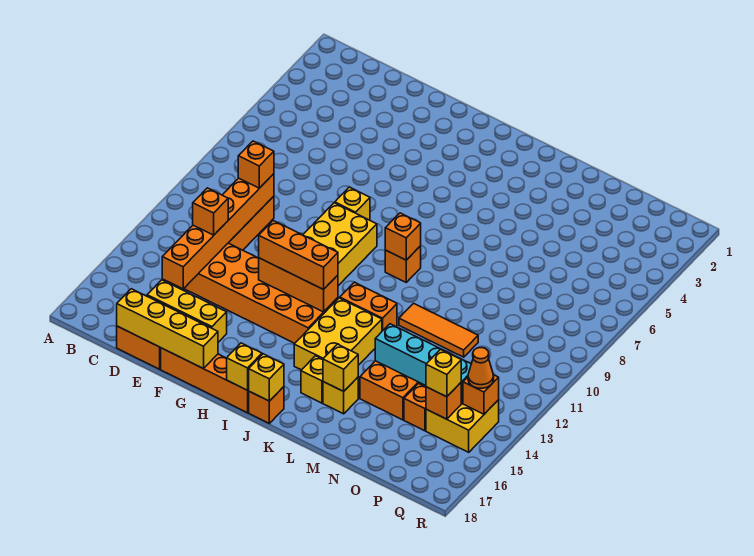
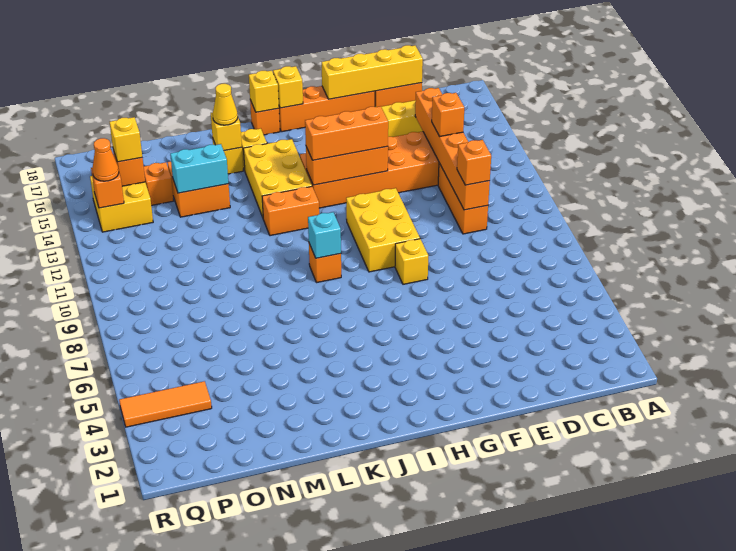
orange 1x1 brick [385,213,421,260] -> cyan 1x1 brick [308,212,341,258]
orange 1x3 tile [399,303,478,357] -> orange 1x3 tile moved to [119,381,212,427]
none -> yellow 1x1 cone [213,84,238,125]
cyan 1x4 brick [375,324,471,403] -> cyan 1x2 brick [170,144,229,193]

